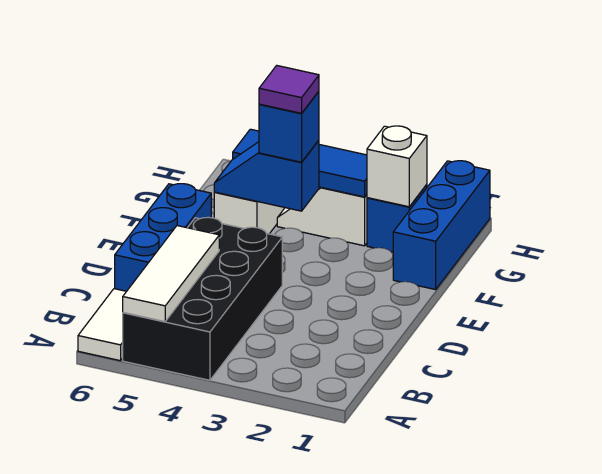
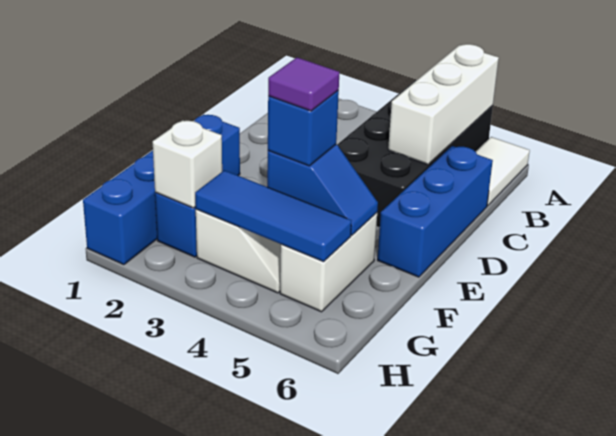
white 1x3 tile [123,226,219,322] -> white 1x3 brick [388,44,499,165]
blue 1x3 brick [393,161,490,290] -> blue 1x4 brick [83,115,240,265]

